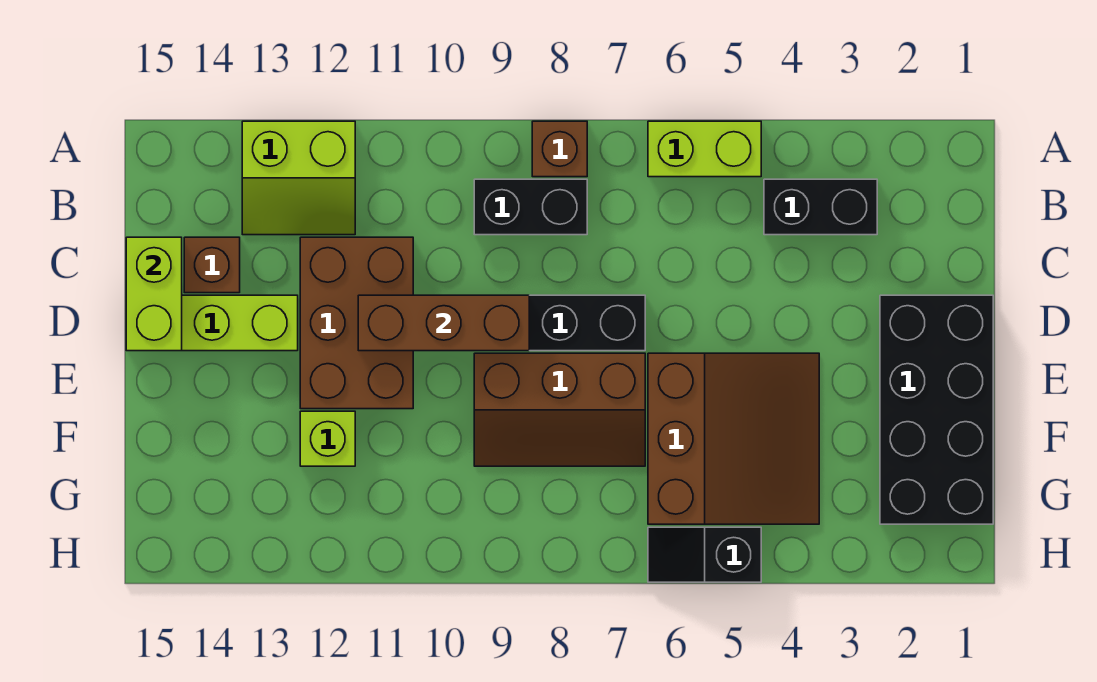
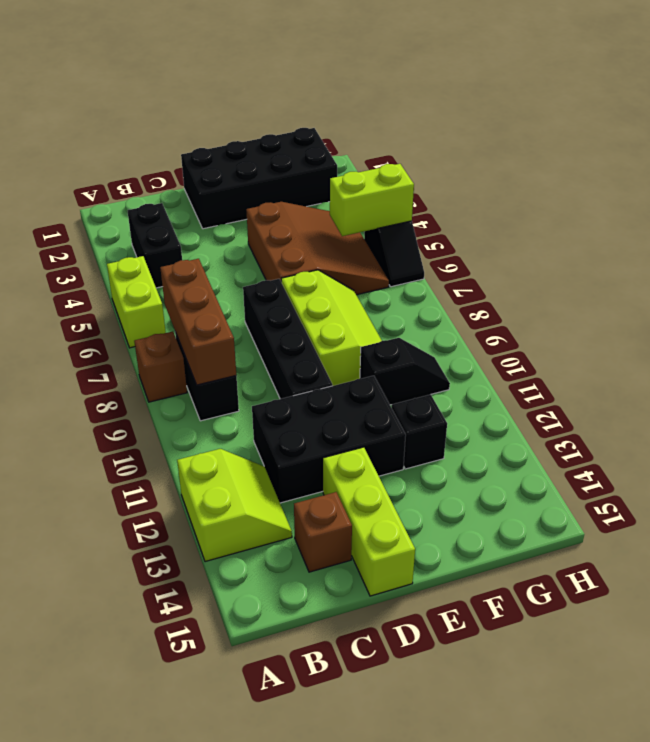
brown 2x3 brick [300,237,413,409] -> black 2x3 brick [252,376,406,503]
lime 1x2 brick [126,237,182,351] -> lime 1x2 brick moved to [330,164,414,236]
brown 1x3 brick [358,295,529,351] -> brown 1x3 brick moved to [160,259,236,385]
brown 3x3 slope [648,353,819,524] -> brown 3x3 slope turned to [246,202,389,295]
brown 2x3 slope [474,353,645,466] -> lime 2x3 slope [281,270,382,386]
none -> black 1x2 slope [360,338,450,405]
lime 1x1 brick [300,411,355,466] -> black 1x1 brick [391,394,447,469]

